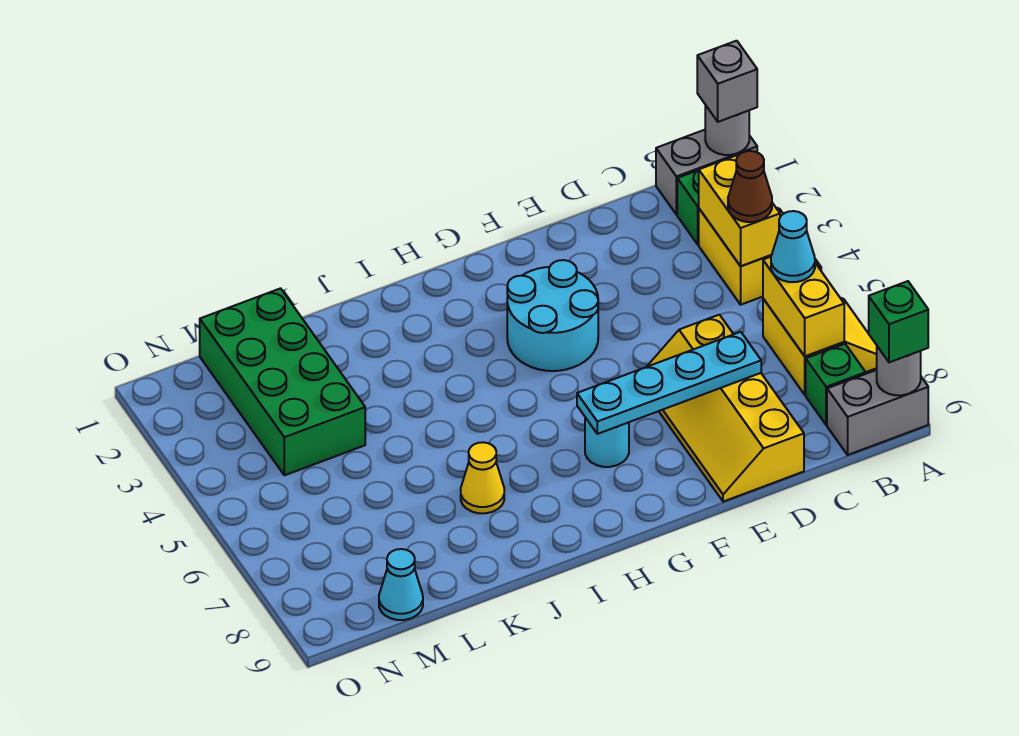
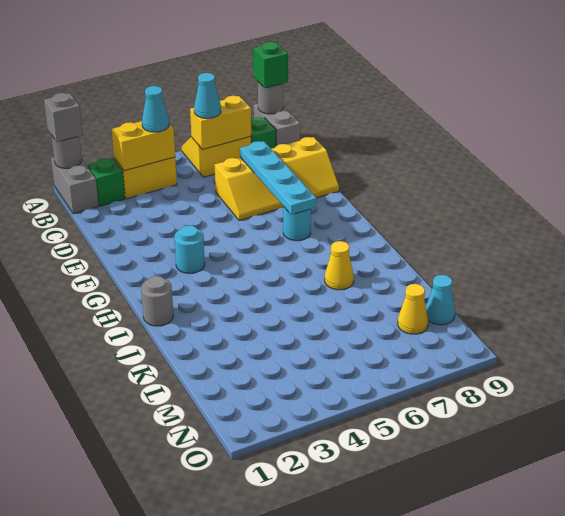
brown 1x1 cone [728,151,772,222] -> cyan 1x1 cone [142,86,169,132]
cyan 2x2 round brick [507,260,598,371] -> cyan 1x1 round brick [175,225,205,273]
none -> grey 1x1 round brick [141,276,173,326]
green 2x4 brick [200,288,365,475] -> none
none -> yellow 1x1 cone [398,284,428,334]

